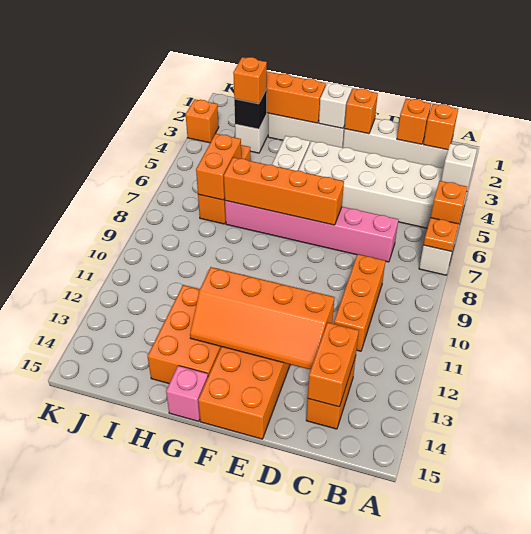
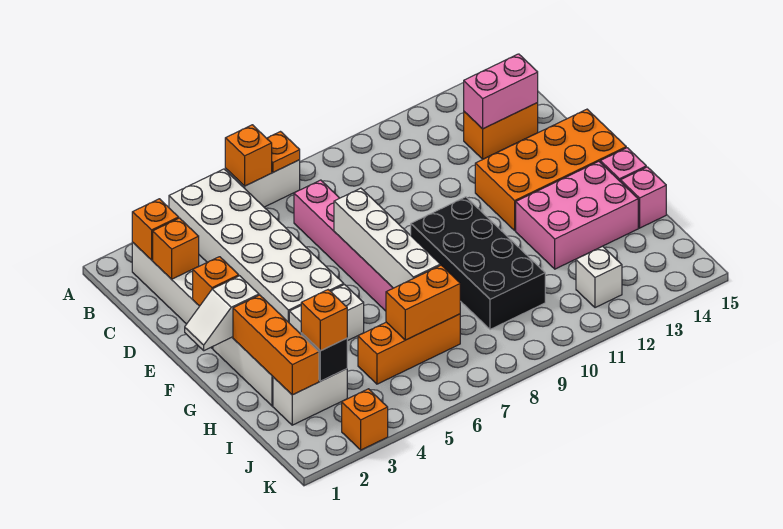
white 1x1 brick [441,143,477,192] -> white 1x1 brick moved to [576,246,622,308]
orange 1x3 brick [334,254,385,351] -> none
orange 1x2 brick [308,323,359,407] -> pink 1x2 brick [464,54,538,129]
orange 2x4 slope [190,267,334,370] -> none
orange 1x4 brick [224,157,344,225] -> white 1x4 brick [334,188,440,288]
none -> black 2x4 brick [411,197,545,329]
orange 2x3 brick [147,285,221,383] -> pink 2x3 brick [516,161,638,269]
none -> pink 1x1 brick [620,167,666,228]

